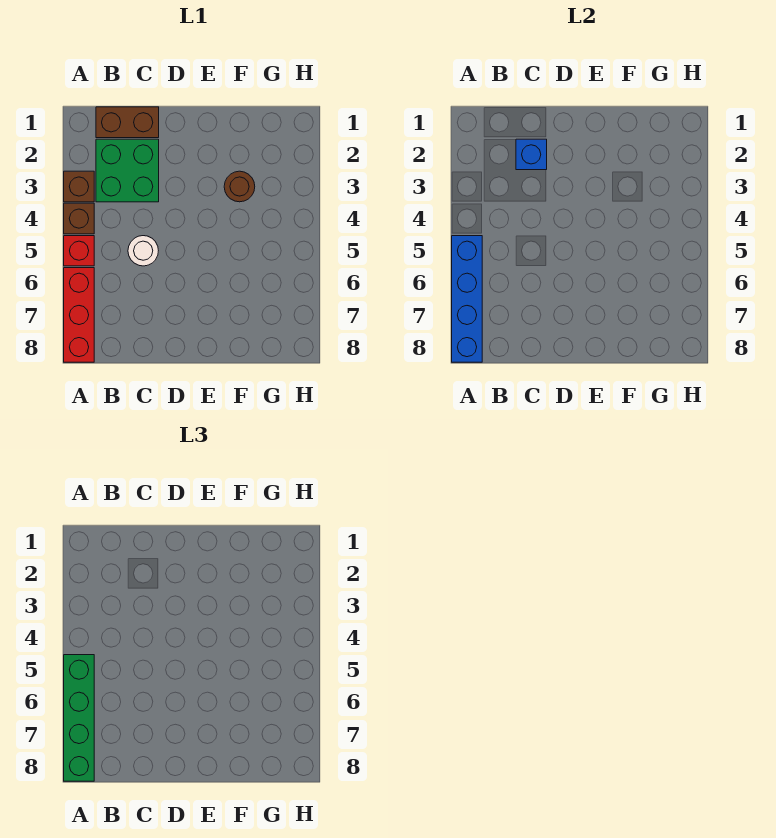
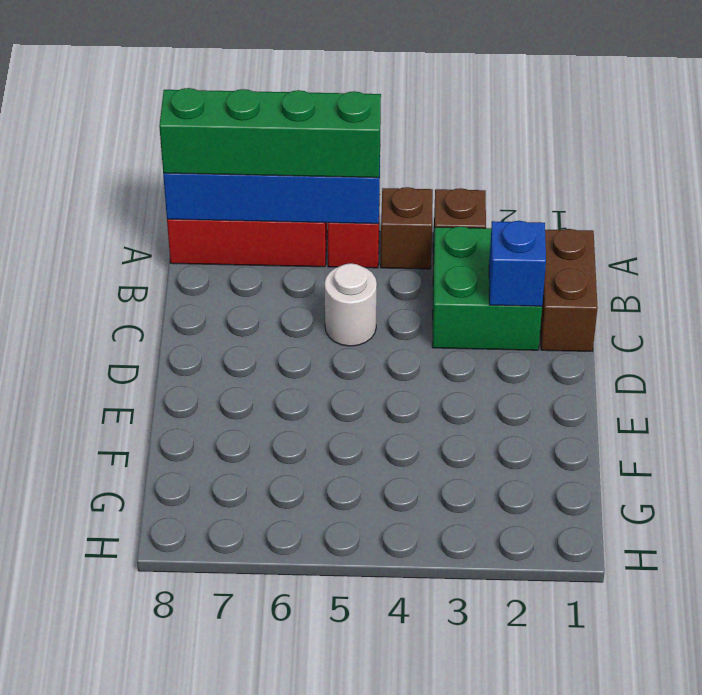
brown 1x1 round brick [224,171,255,202] -> none

